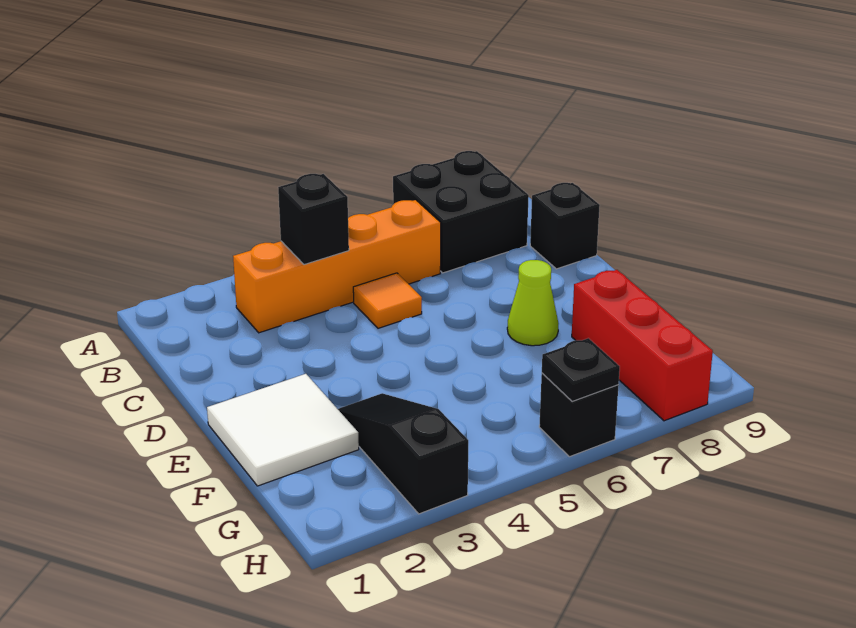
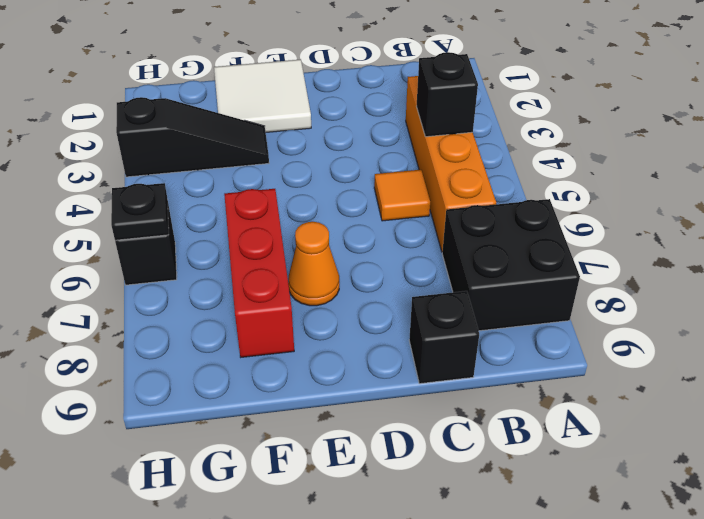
lime 1x1 cone [507,260,559,346] -> orange 1x1 cone [288,222,339,306]
red 1x3 brick [572,270,713,421] -> red 1x3 brick turned to [224,189,294,357]

